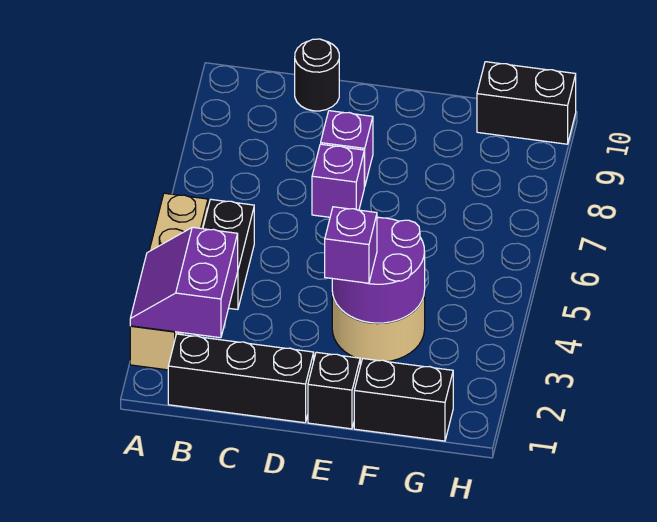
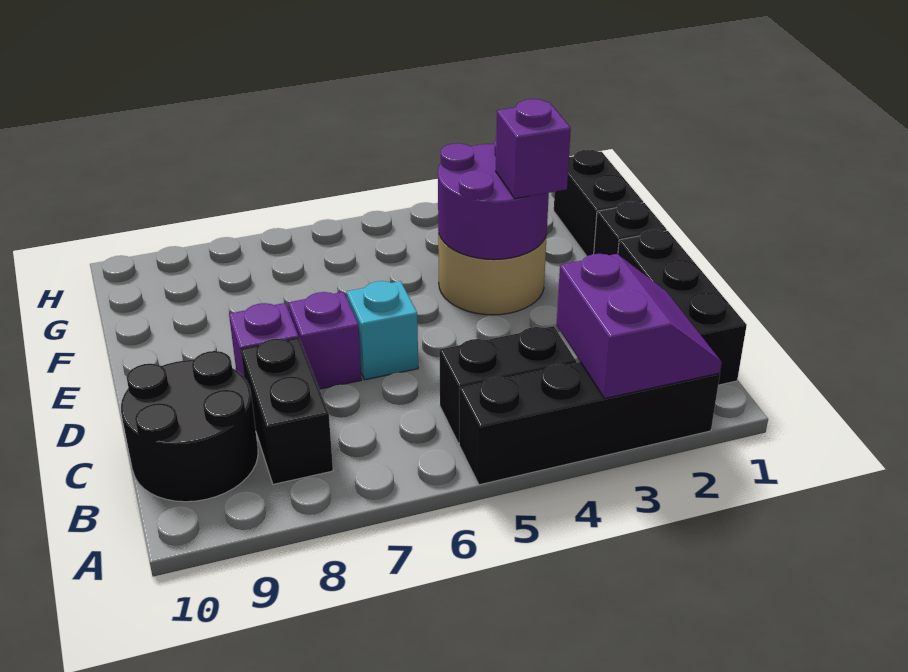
tan 1x4 brick [130,193,208,370] -> black 1x4 brick [459,362,720,485]
purple 2x2 slope [130,227,238,338] -> purple 2x2 slope turned to [556,254,722,399]
black 1x1 round brick [295,39,339,111] -> black 2x2 round brick [121,351,258,502]
none -> cyan 1x1 brick [347,281,418,380]
black 1x2 brick [477,62,576,144] -> black 1x2 brick moved to [241,338,333,484]

